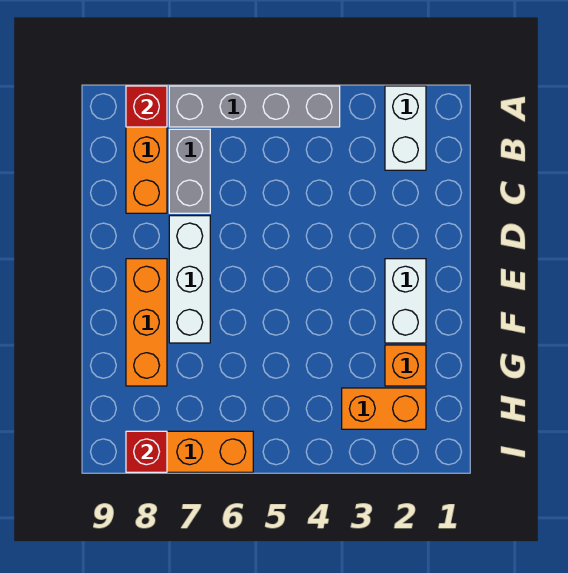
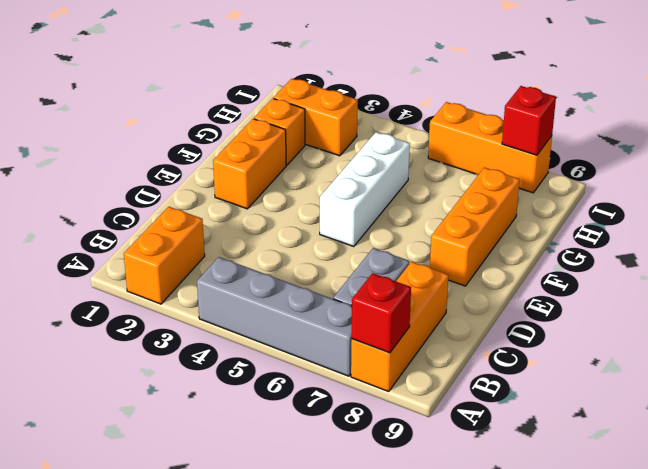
white 1x2 brick [385,86,426,170] -> orange 1x2 brick [124,207,205,304]
white 1x3 brick [169,216,210,343] -> white 1x3 brick moved to [320,132,410,247]
white 1x2 brick [385,259,426,343] -> orange 1x2 brick [213,119,286,209]

